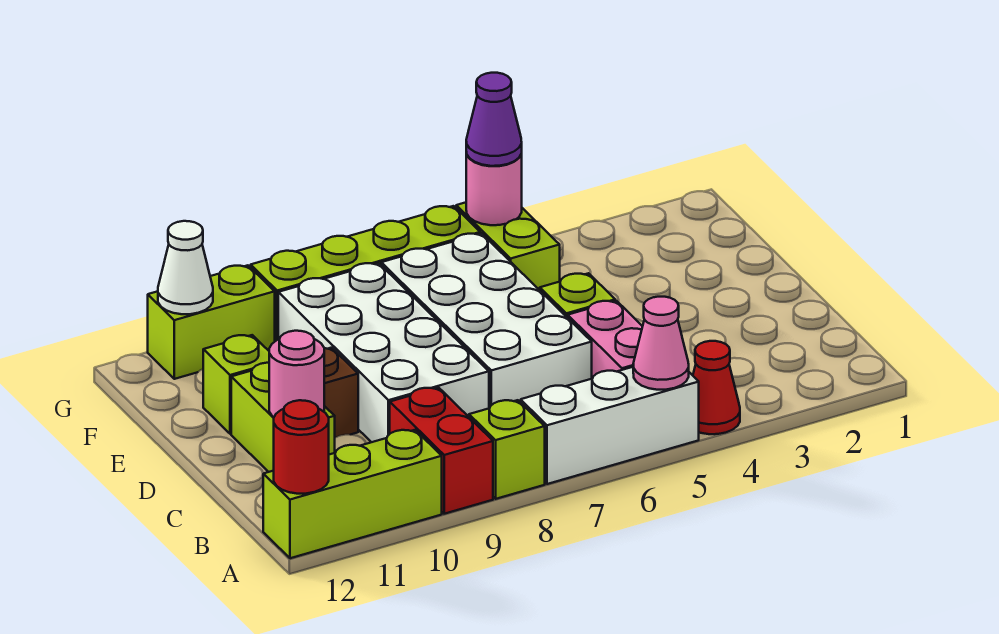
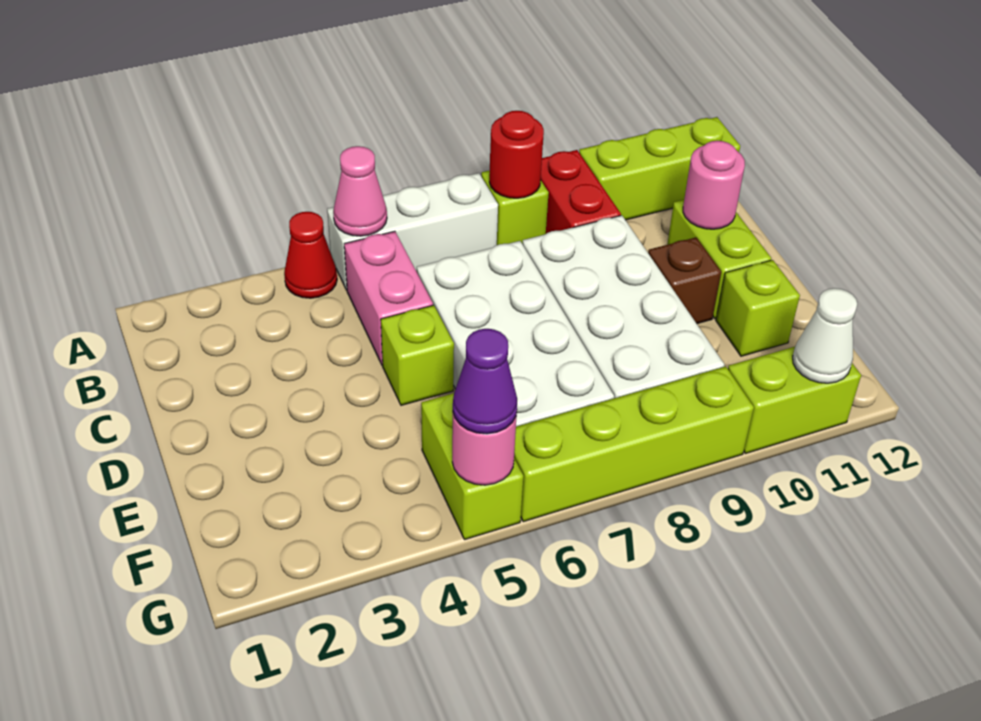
red 1x1 round brick [274,400,329,494] -> red 1x1 round brick moved to [489,111,544,198]

